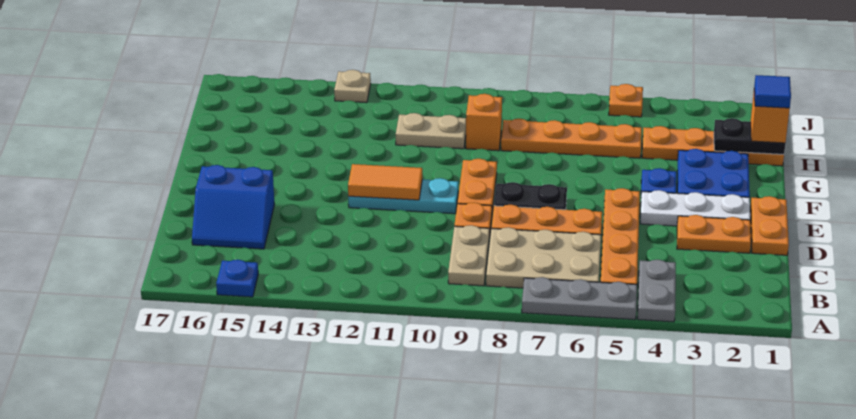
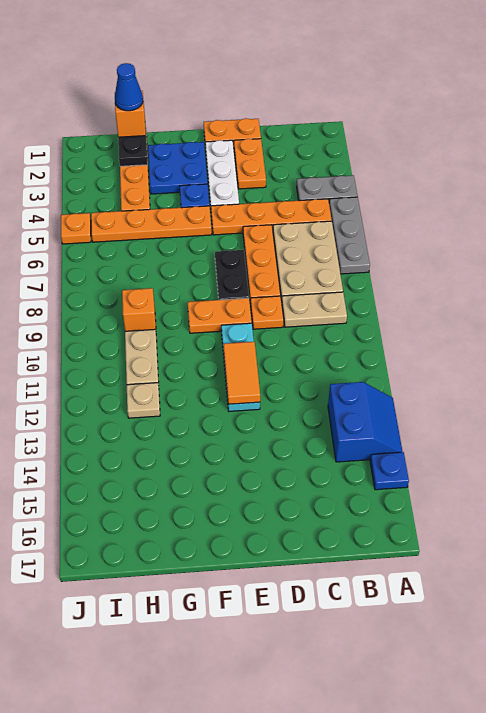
blue 2x2 slope [192,165,274,249] -> blue 2x2 slope moved to [328,382,403,462]
blue 1x1 tile [754,75,791,108] -> blue 1x1 cone [115,63,143,111]
orange 1x4 plate [501,119,642,158] -> orange 1x4 plate turned to [91,206,212,242]
tan 1x1 plate [334,70,371,103] -> tan 1x1 plate moved to [127,383,160,418]

